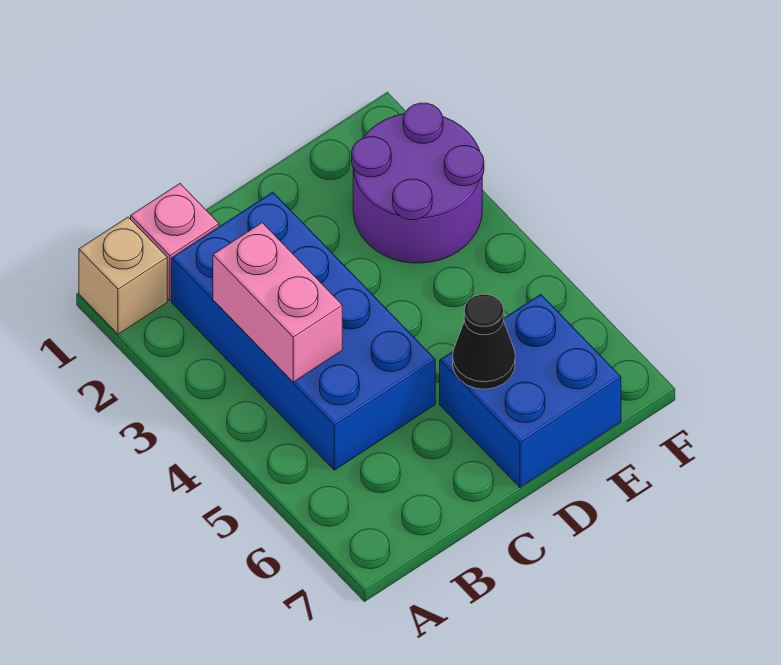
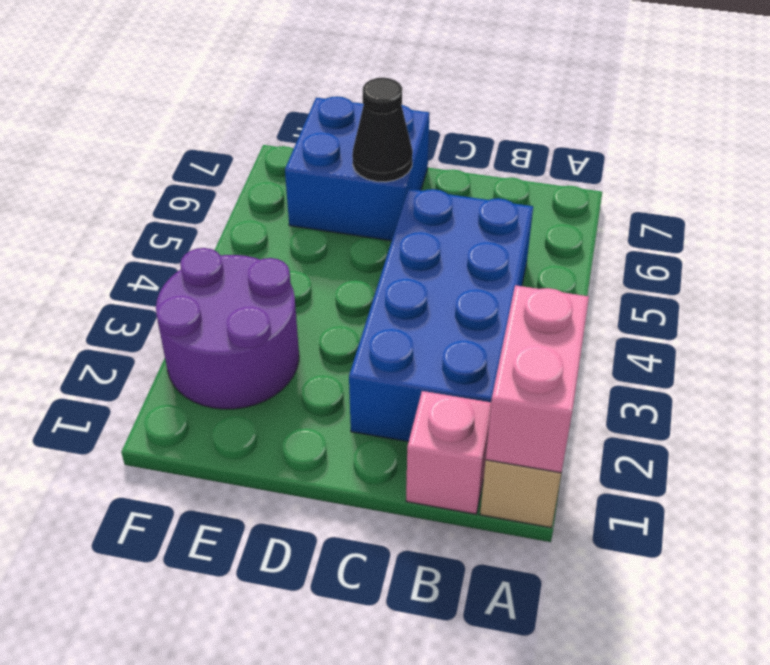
pink 1x2 brick [213,223,342,382] -> pink 1x2 brick moved to [486,285,589,473]

